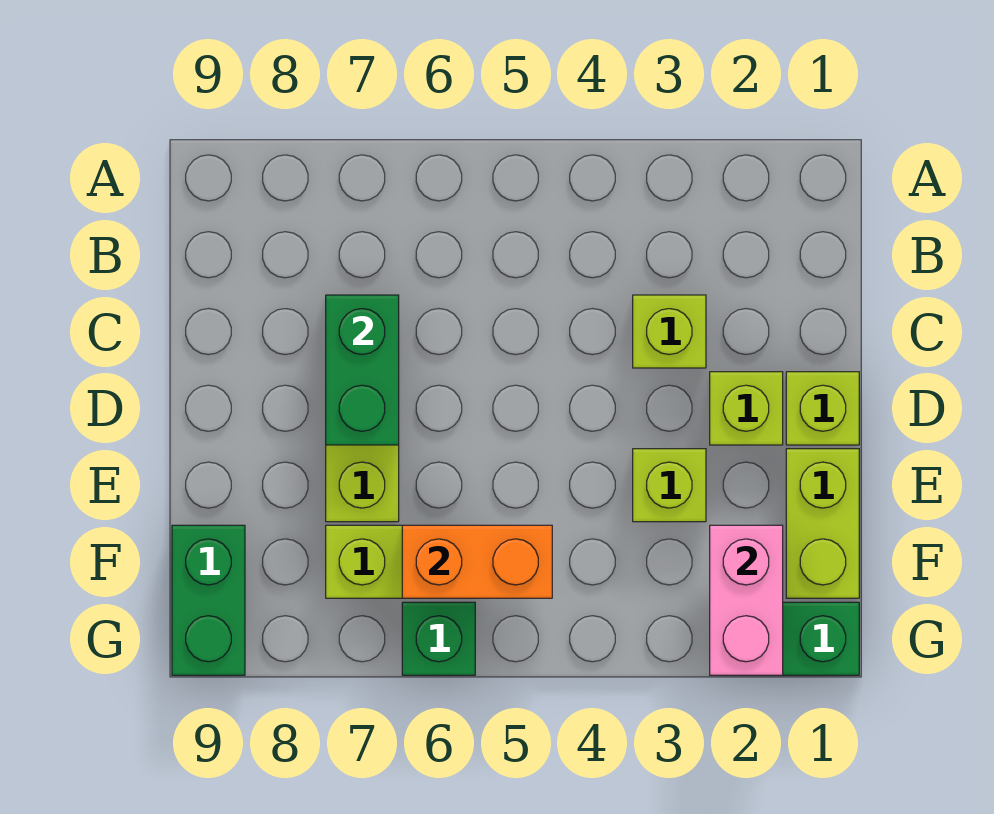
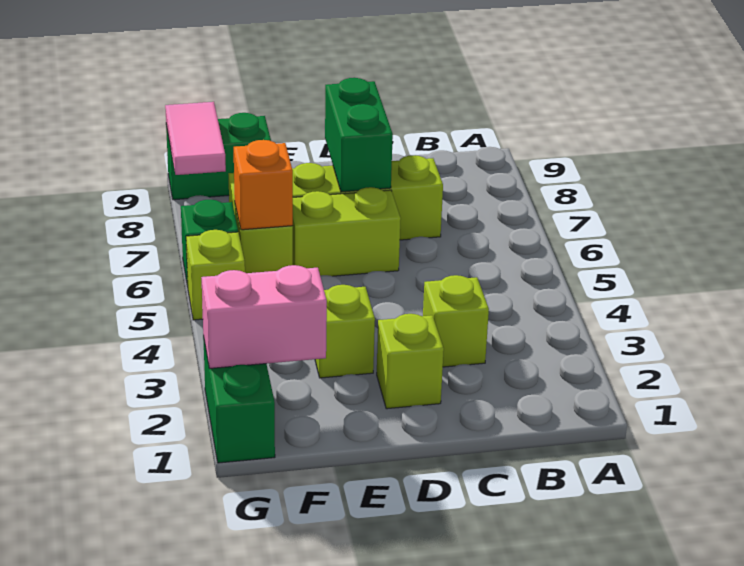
green 1x2 brick [326,295,399,445] -> green 1x2 brick turned to [325,78,393,192]
lime 1x1 brick [786,372,859,445] -> lime 1x1 brick moved to [186,230,245,320]
lime 1x2 brick [786,449,859,598] -> lime 1x2 brick moved to [293,187,401,276]
orange 1x2 brick [402,525,552,598] -> orange 1x1 brick [234,140,293,230]
none -> pink 1x2 tile [165,102,226,175]

